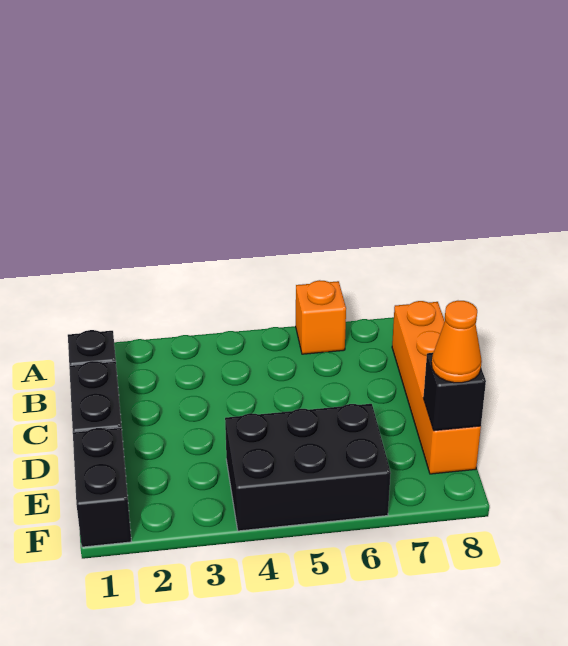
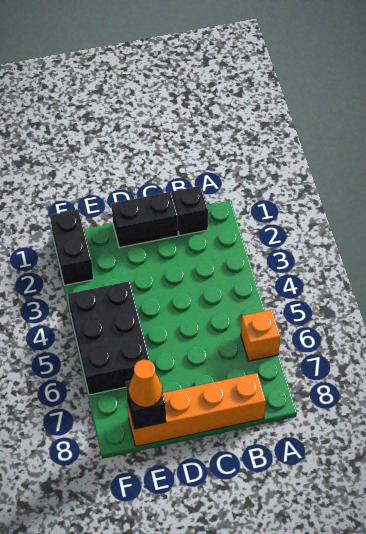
black 1x2 brick [73,428,131,547] -> black 1x2 brick turned to [50,210,93,285]

